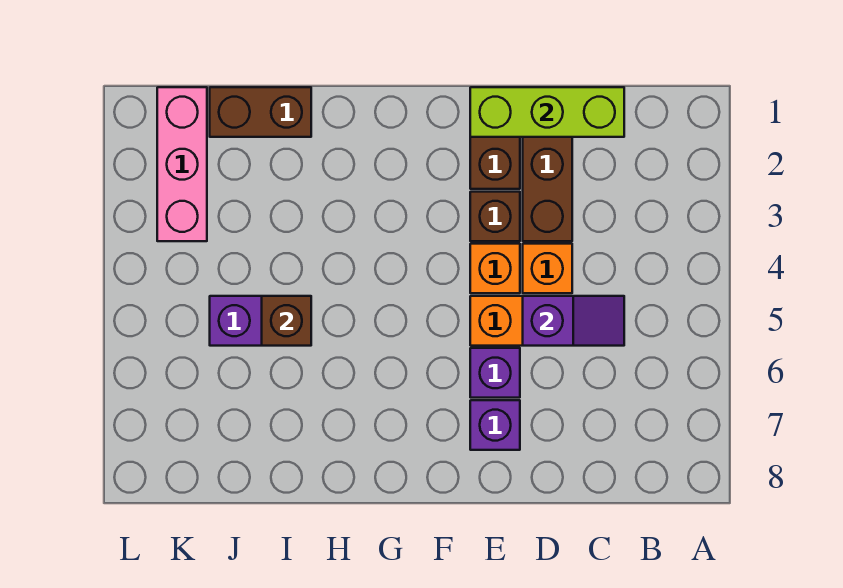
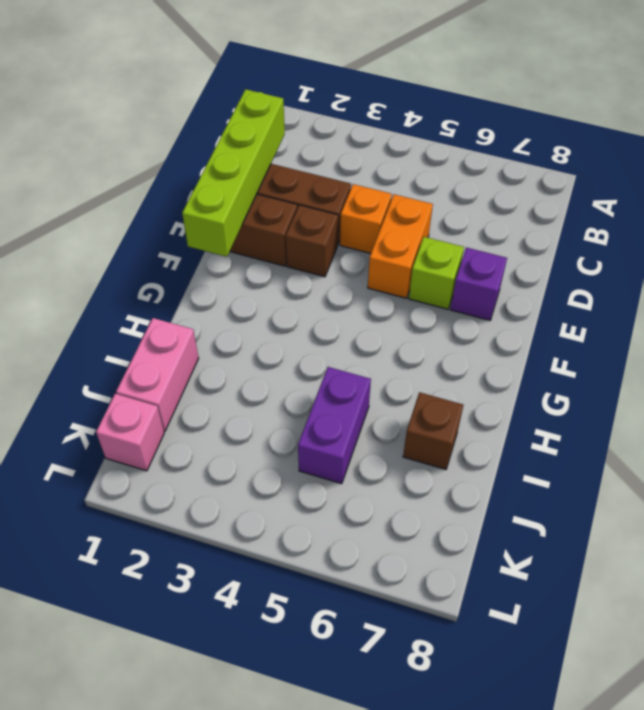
lime 1x3 brick [470,87,624,137] -> lime 1x4 brick [182,89,285,257]
purple 1x2 slope [523,296,624,346] -> none
orange 1x1 brick [470,244,520,293] -> none
purple 1x1 brick [470,348,520,398] -> lime 1x1 brick [409,237,464,309]
brown 1x2 brick [210,87,311,137] -> pink 1x2 brick [116,318,199,431]
brown 1x1 brick [262,296,311,346] -> brown 1x1 brick moved to [403,392,463,469]
pink 1x3 brick [157,87,207,241] -> pink 1x1 brick [96,394,164,471]

